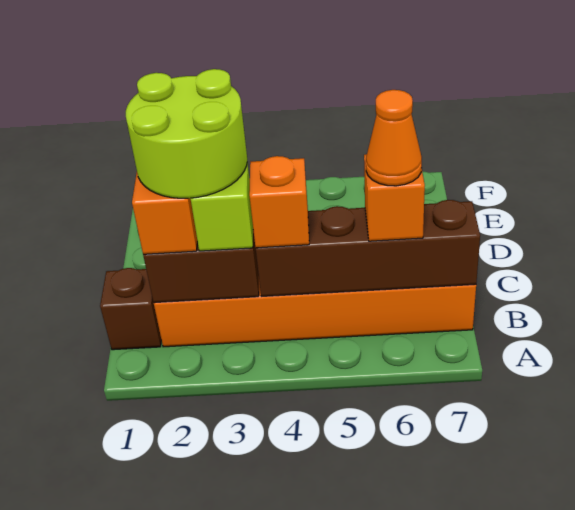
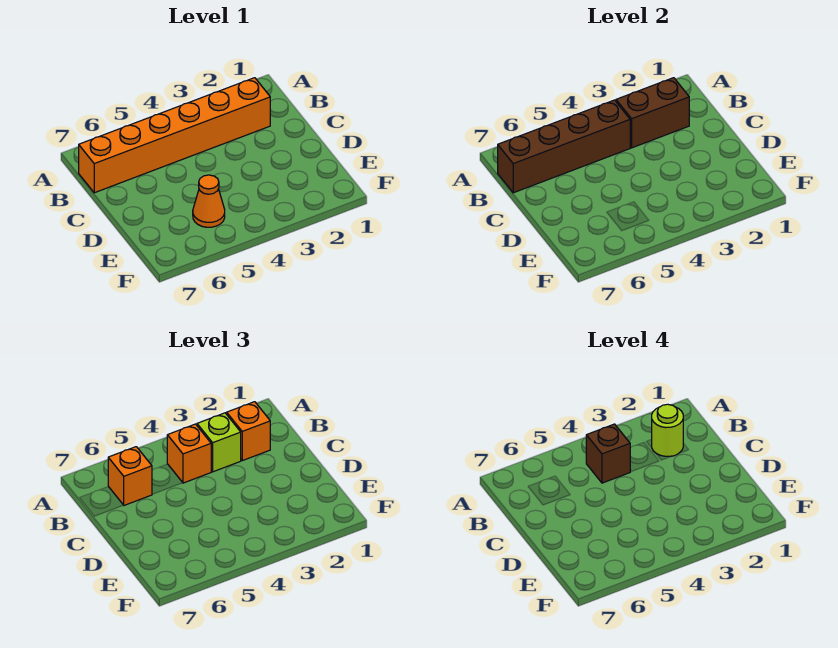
brown 1x1 brick [100,268,161,350] -> brown 1x1 brick moved to [586,424,630,483]
lime 2x2 round brick [126,69,247,198] -> lime 1x1 round brick [652,404,683,456]
orange 1x1 cone [366,90,422,186] -> orange 1x1 cone moved to [193,175,225,227]

